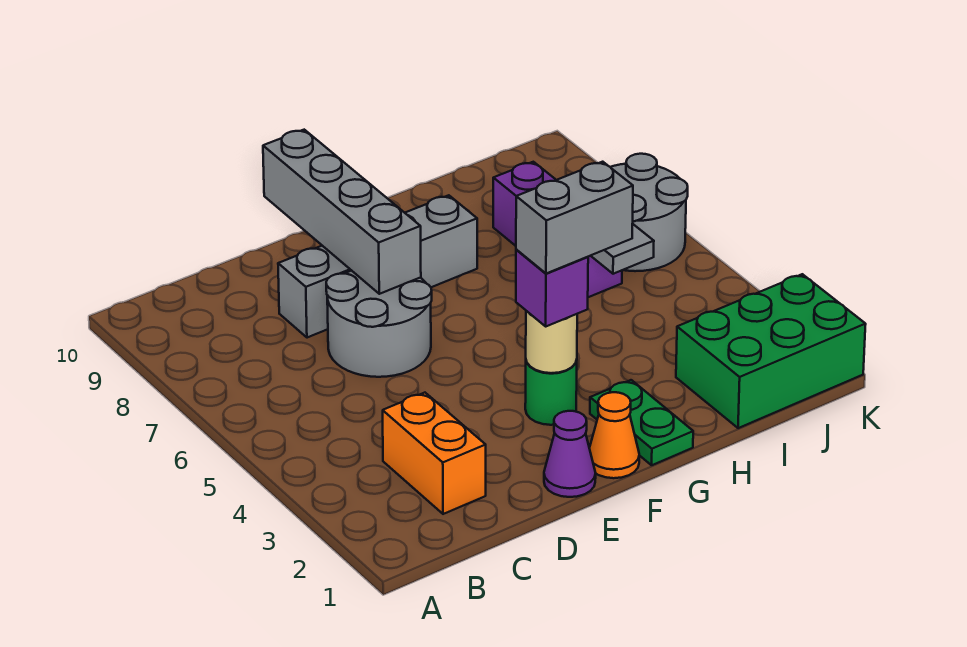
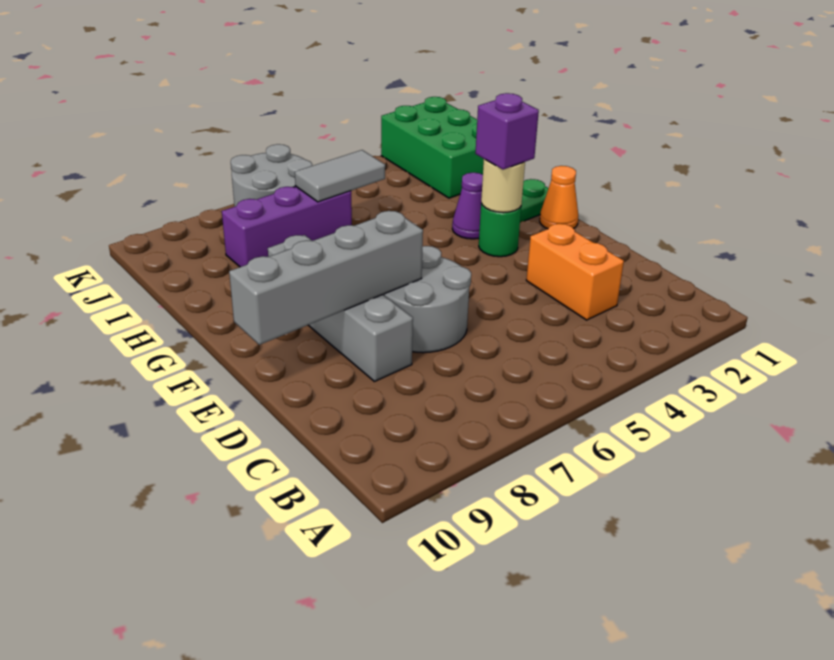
orange 1x2 brick [383,393,486,514] -> orange 1x2 brick turned to [526,224,624,320]
purple 1x1 cone [544,411,596,497] -> purple 1x1 cone moved to [452,173,483,239]
grey 1x2 brick [516,162,633,274] -> none

